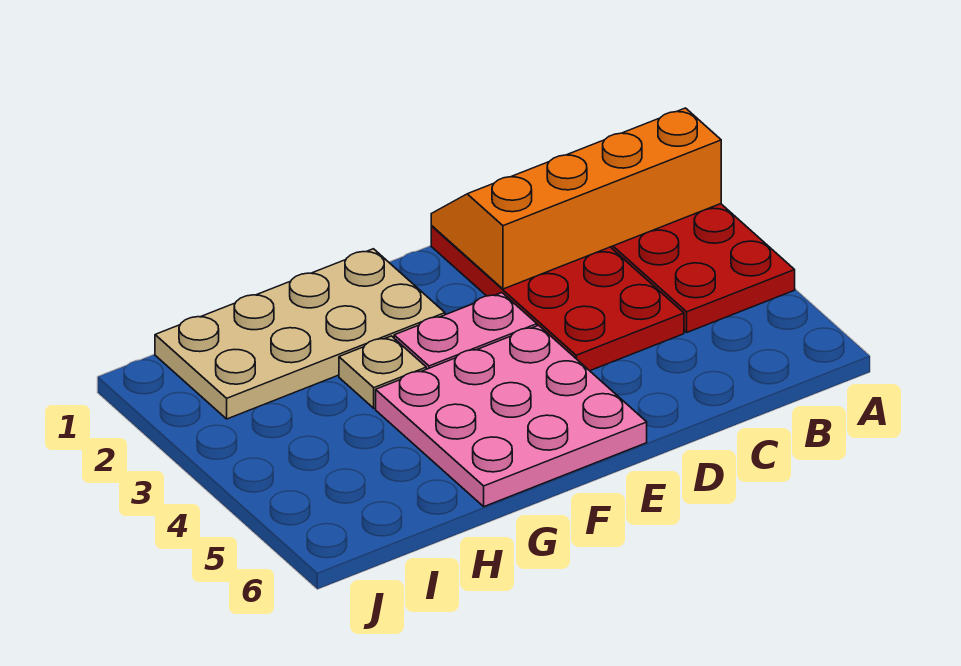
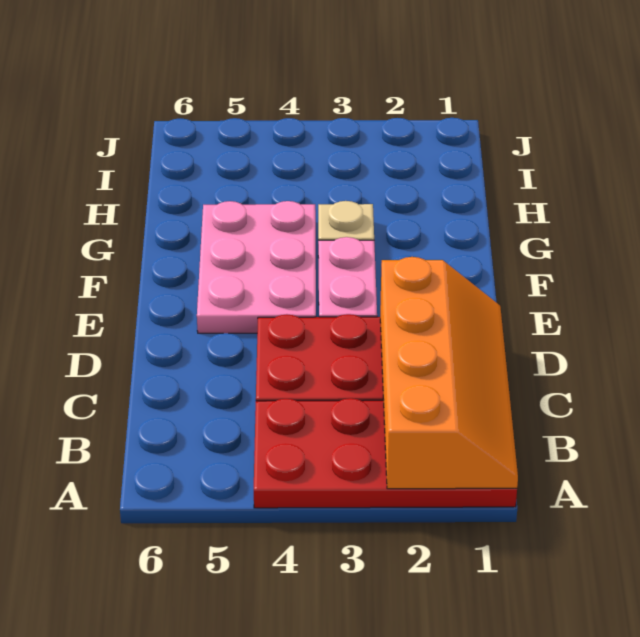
pink 3x3 plate [376,325,647,507] -> pink 2x3 plate [197,201,316,333]
tan 2x4 plate [155,249,445,419] -> none

